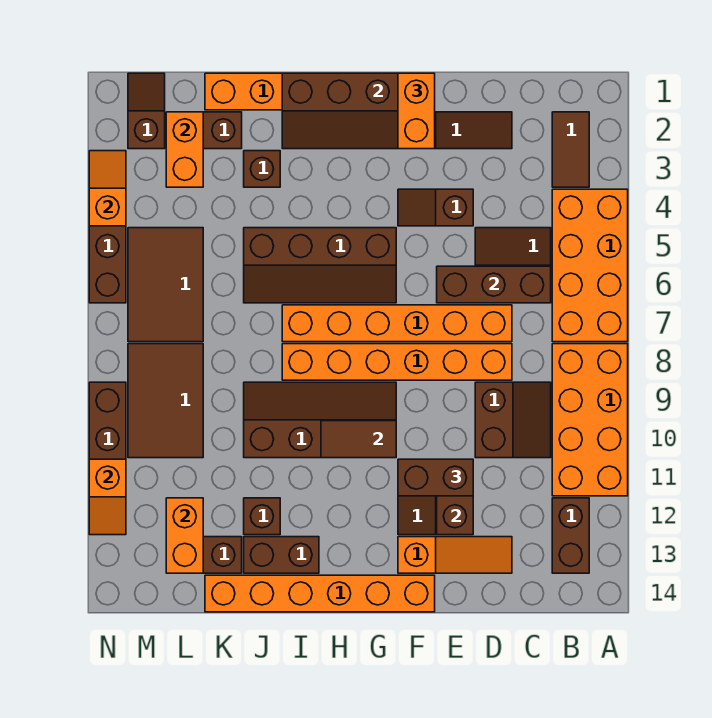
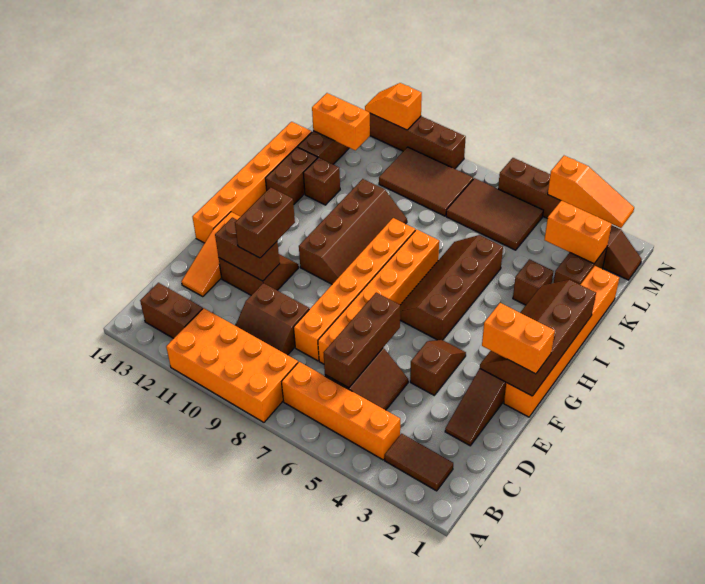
orange 2x4 brick [552,189,628,342] -> orange 1x4 brick [282,362,400,460]
brown 1x2 tile [321,421,396,458] -> none
orange 1x2 slope [89,151,126,226] -> orange 1x3 slope [548,156,634,228]

